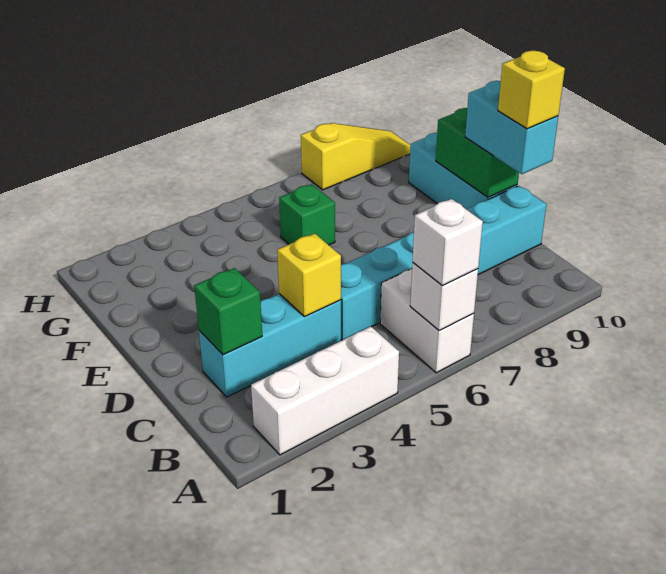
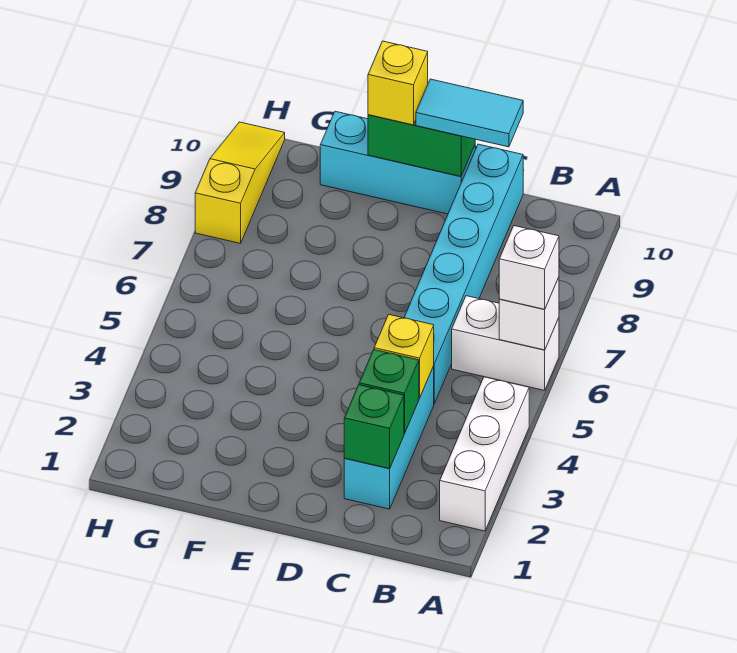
cyan 1x2 brick [465,81,558,174] -> cyan 1x2 tile [416,79,523,147]
yellow 1x1 brick [498,51,565,129] -> yellow 1x1 brick moved to [368,41,428,125]
green 1x1 brick [279,184,335,245] -> green 1x1 brick moved to [359,350,419,433]

